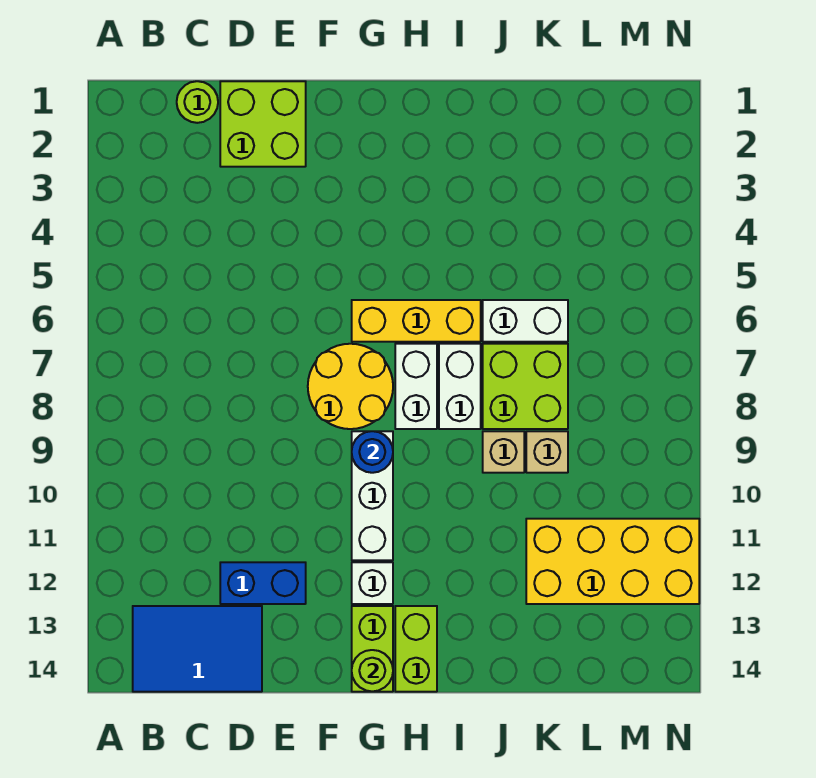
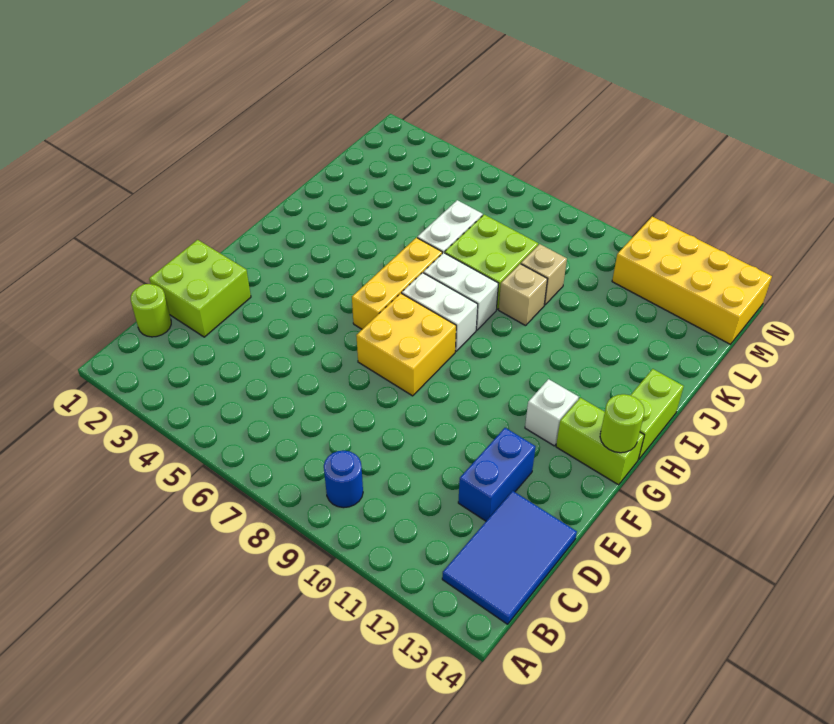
yellow 2x2 round brick [308,344,393,429] -> yellow 2x2 brick [356,293,456,396]
white 1x3 brick [352,431,393,560] -> none
blue 1x1 round brick [352,431,393,473] -> blue 1x1 round brick moved to [324,451,363,508]
lime 1x2 brick [395,606,437,692] -> lime 1x2 brick turned to [631,369,684,460]
yellow 2x4 brick [526,519,699,604] -> yellow 2x4 brick turned to [612,217,772,344]

